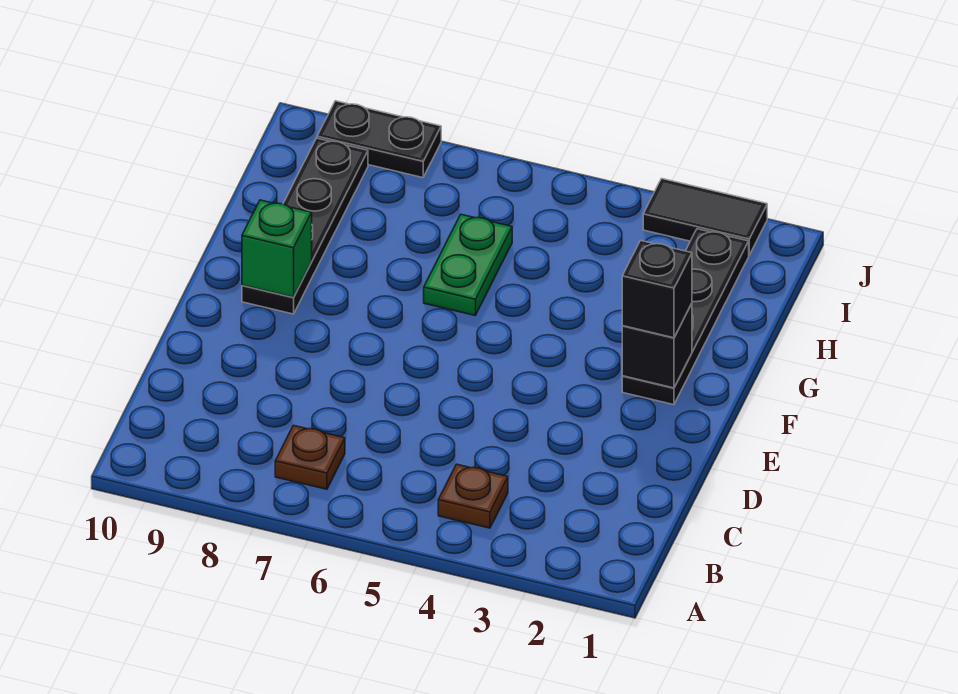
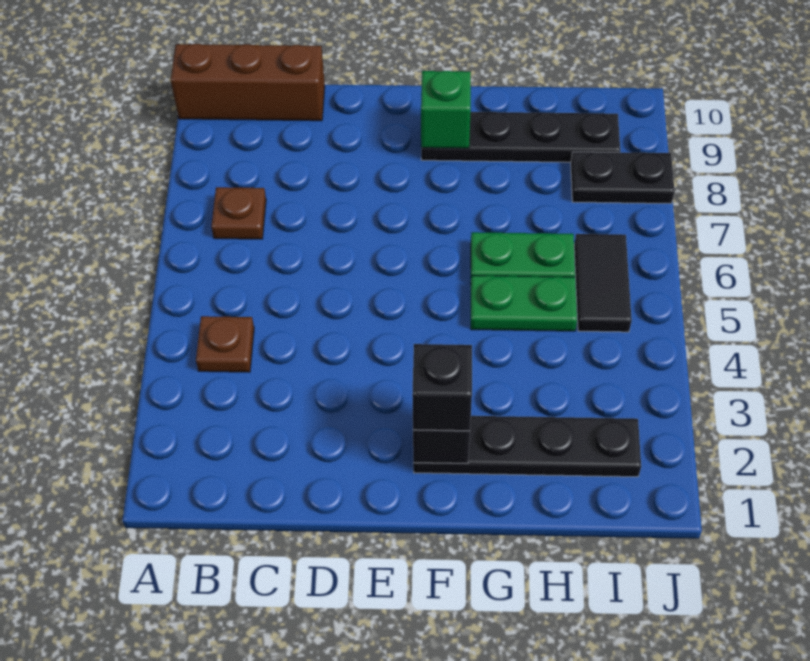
none -> brown 1x3 brick [171,44,325,121]
none -> green 1x2 plate [471,276,577,331]
black 1x2 tile [643,179,767,255] -> black 1x2 tile moved to [574,234,632,332]
black 1x2 plate [317,101,441,178] -> black 1x2 plate turned to [571,152,675,204]

